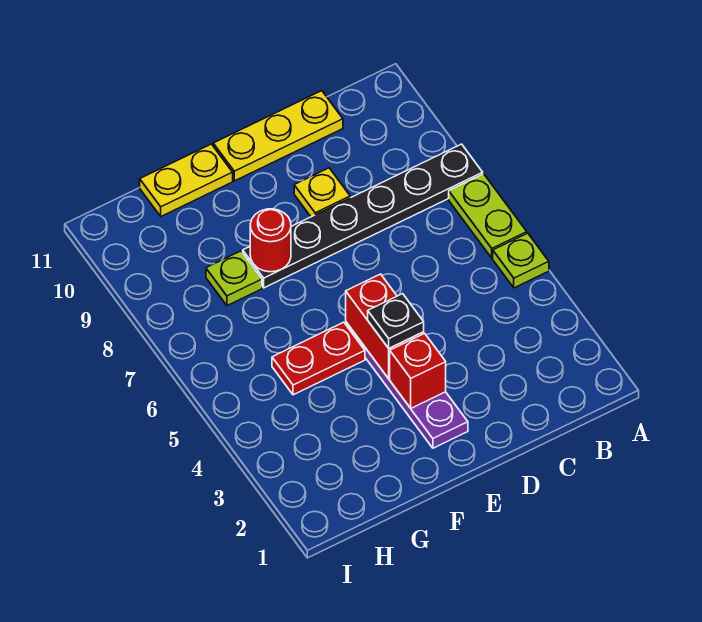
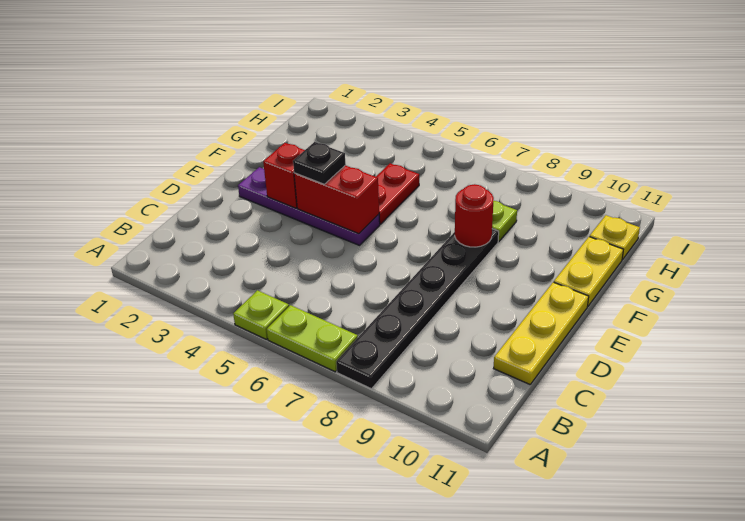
yellow 1x1 plate [294,168,350,217] -> yellow 1x1 plate moved to [590,215,640,260]

